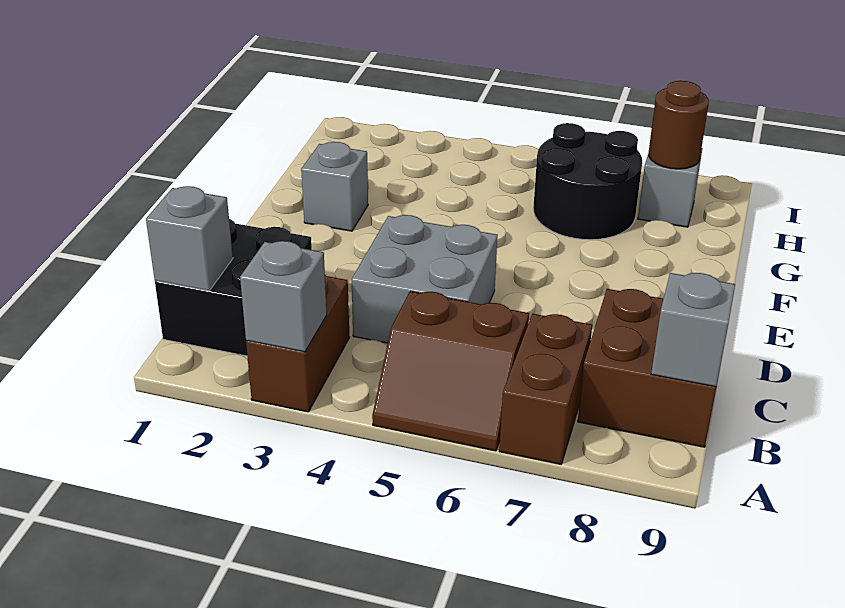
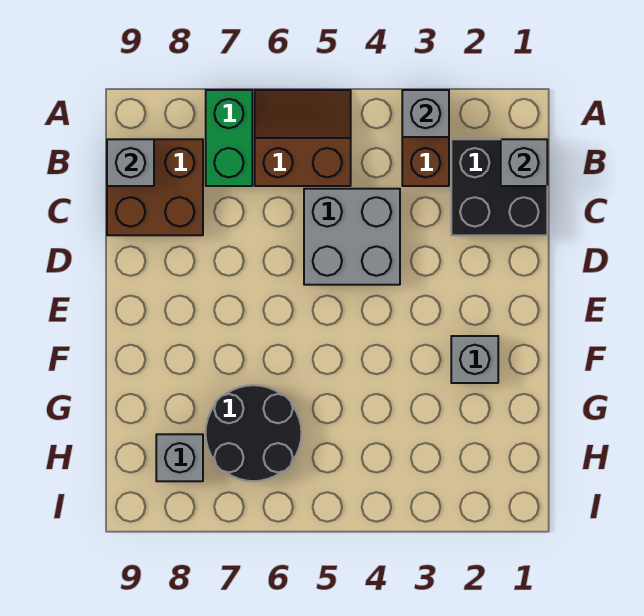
brown 1x2 brick [499,314,592,464] -> green 1x2 brick [206,90,252,186]
brown 1x1 round brick [649,81,709,169] -> none

